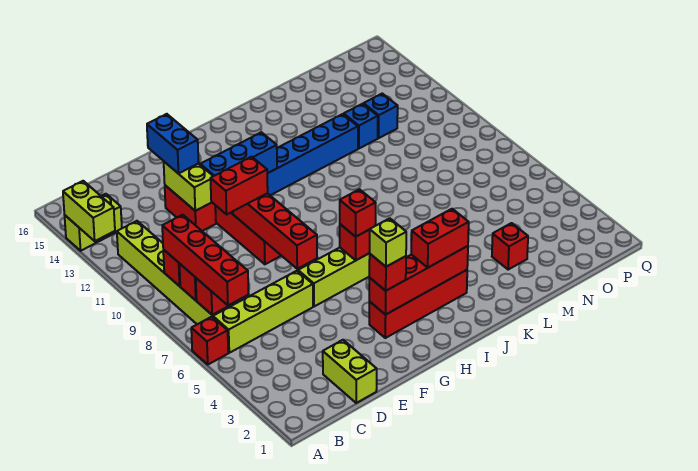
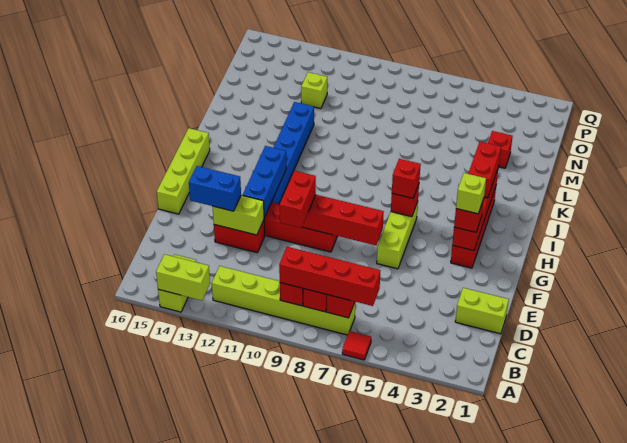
red 1x1 brick [191,317,228,364] -> red 1x1 tile [342,331,371,360]
lime 1x4 brick [213,271,313,353] -> lime 1x4 brick moved to [157,128,210,214]
blue 1x1 brick [344,104,378,149] -> none
blue 1x1 brick [364,94,398,138] -> lime 1x1 brick [301,72,327,109]

